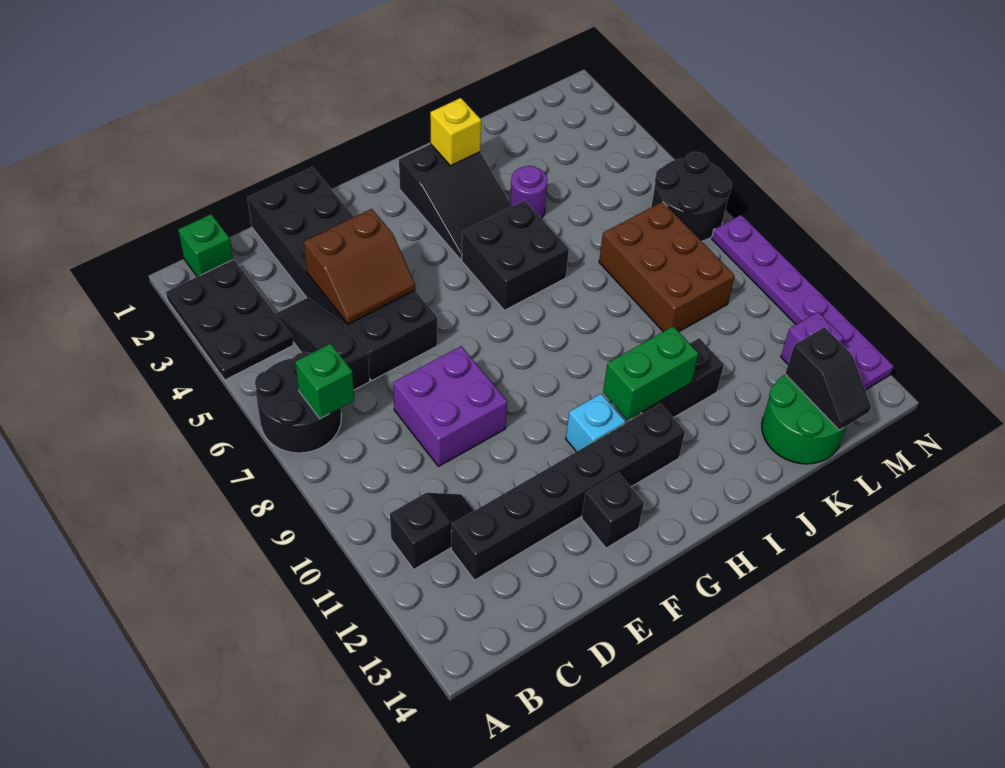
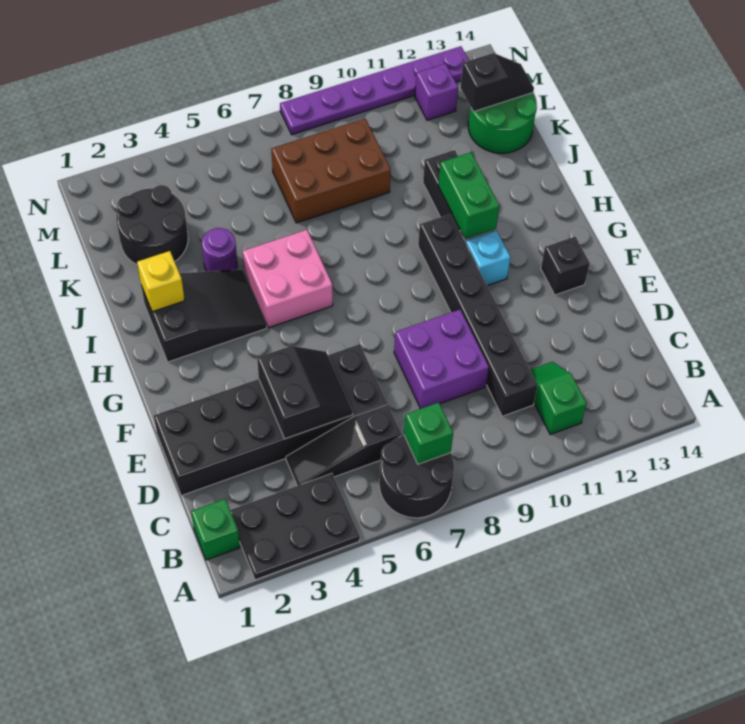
black 1x2 slope [390,493,474,569] -> green 1x2 slope [530,362,587,434]
black 1x6 brick [451,403,685,580] -> black 1x6 brick moved to [418,214,538,416]
brown 2x2 slope [304,209,415,324] -> black 2x2 slope [257,346,353,439]
black 2x2 brick [462,201,569,310] -> pink 2x2 brick [243,230,333,328]
black 2x2 round brick [651,152,732,241] -> black 2x2 round brick moved to [116,185,188,264]

